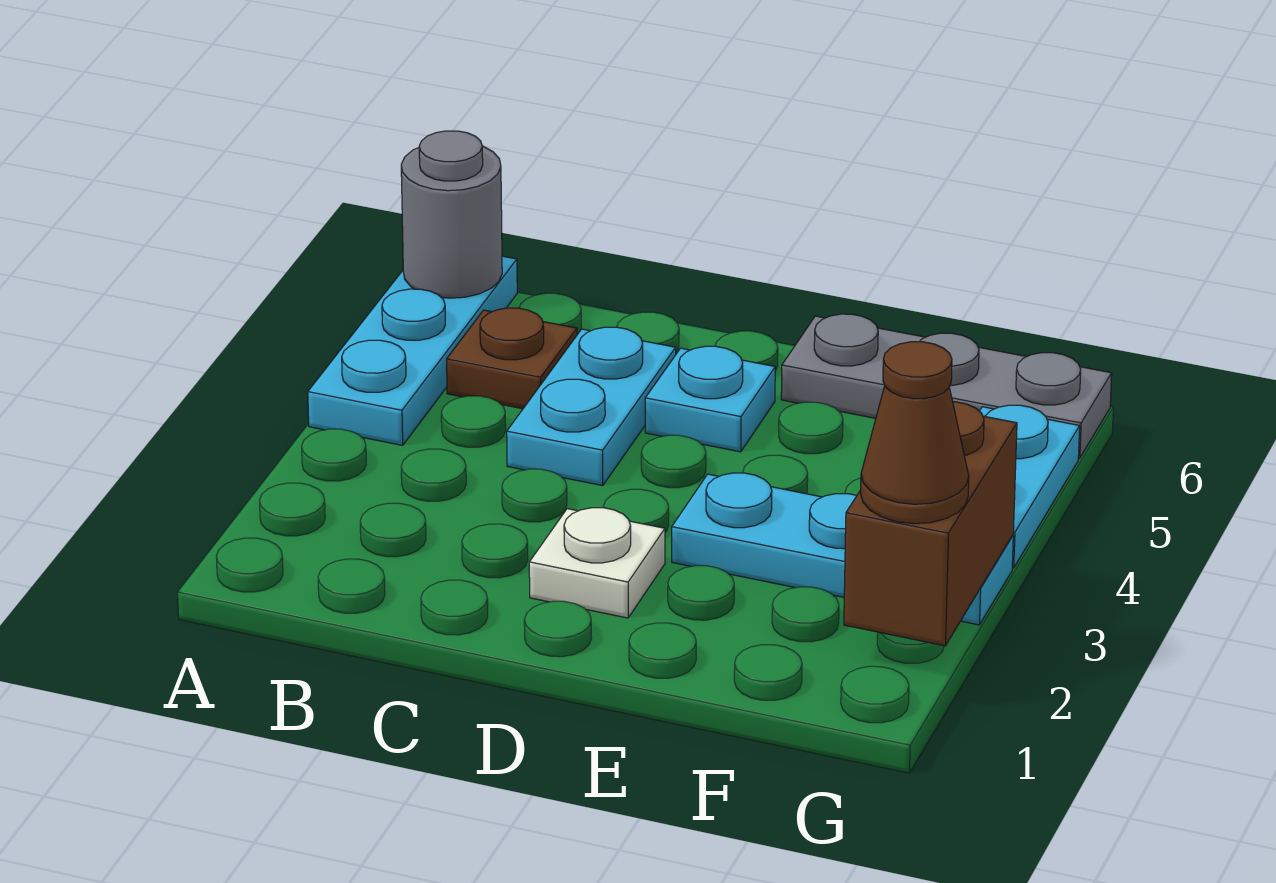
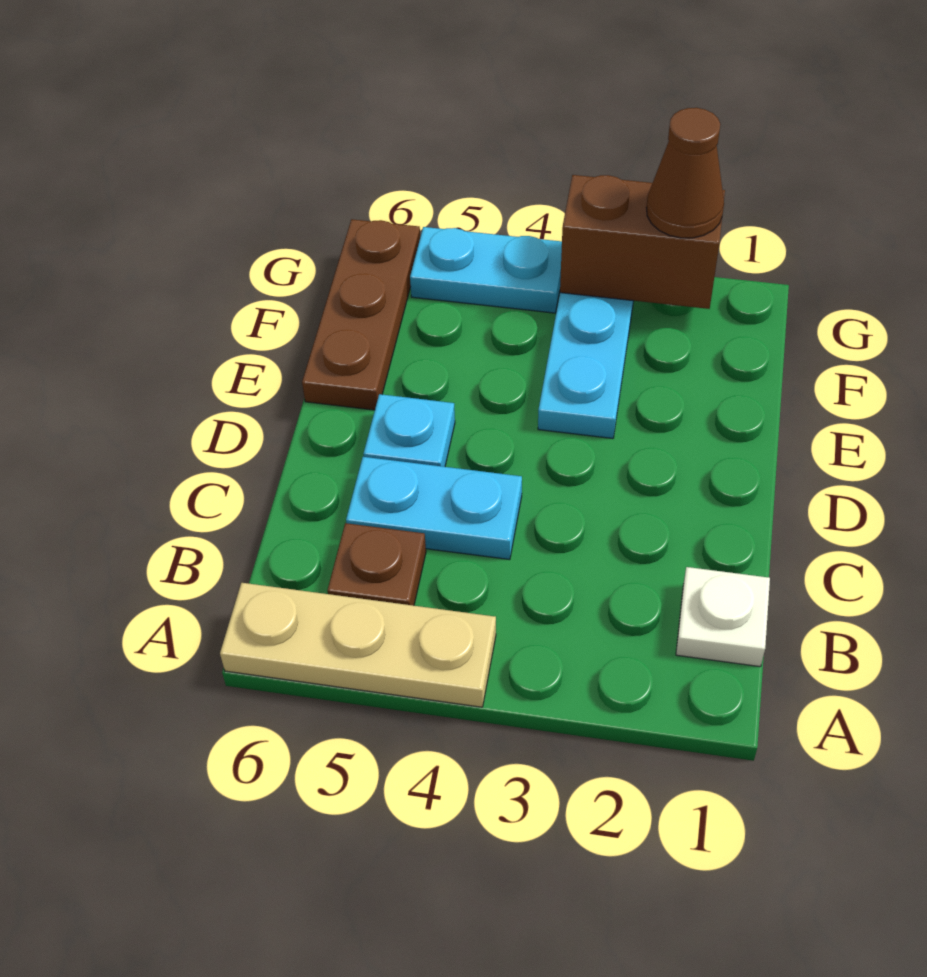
cyan 1x3 plate [308,256,517,445] -> tan 1x3 plate [220,583,496,707]
grey 1x1 round brick [401,131,502,298] -> none
white 1x1 plate [529,507,665,618] -> white 1x1 plate moved to [676,567,770,667]
grey 1x3 plate [781,314,1112,458] -> brown 1x3 plate [302,219,420,410]

